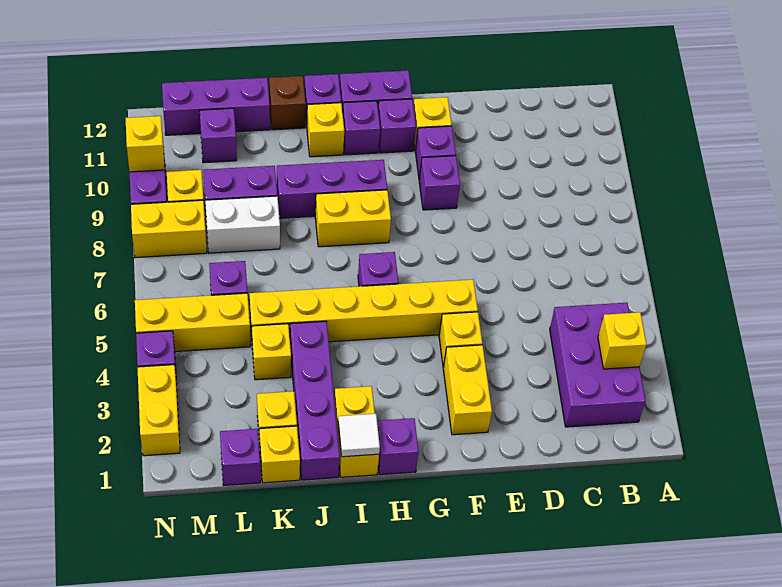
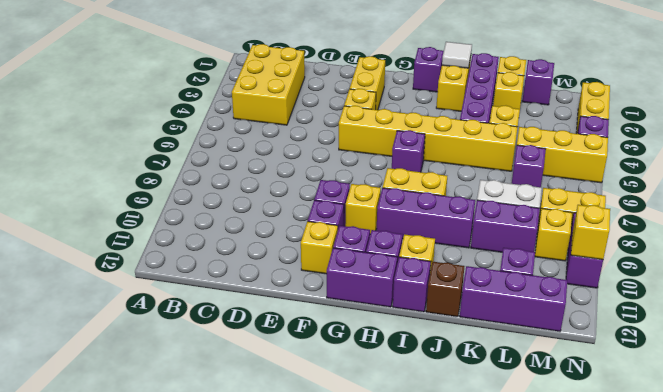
purple 2x3 brick [550,303,646,427] -> yellow 2x3 brick [232,44,305,125]
yellow 1x1 brick [598,312,647,369] -> yellow 1x1 brick moved to [345,184,381,234]

